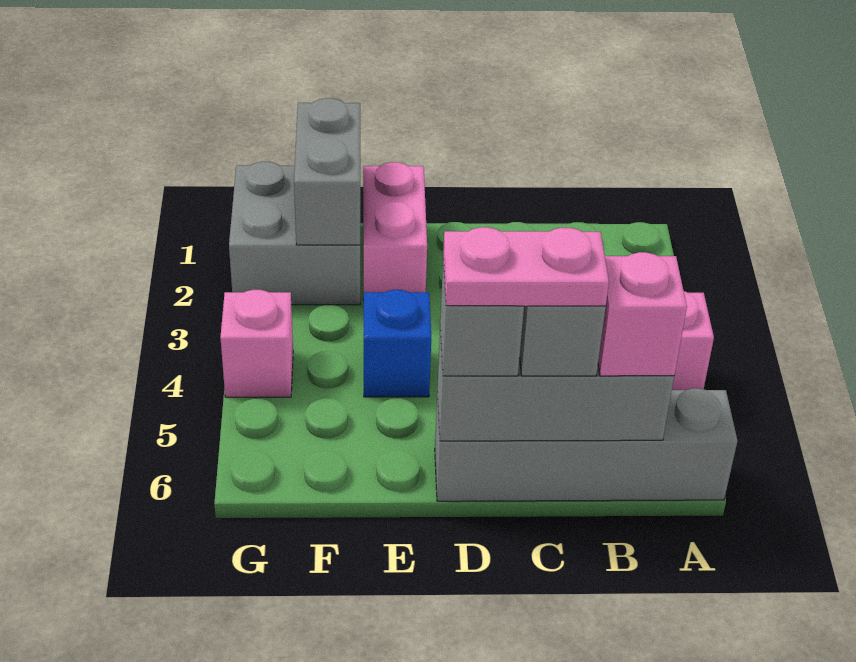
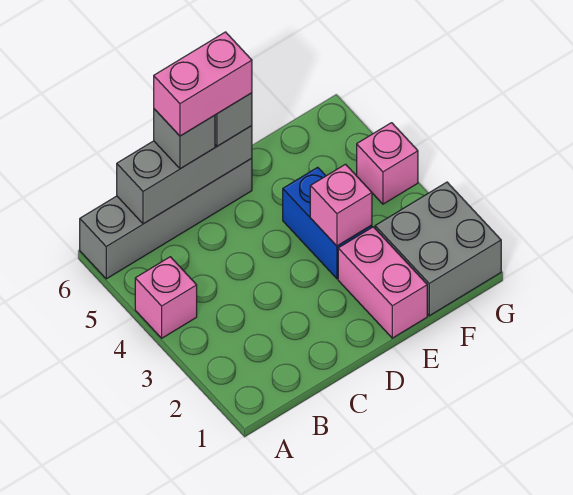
pink 1x1 brick [598,252,687,376] -> pink 1x1 brick moved to [310,164,372,246]
pink 1x2 plate [443,227,609,306] -> pink 1x2 brick [154,32,252,136]
blue 1x1 brick [364,290,431,397] -> blue 1x2 brick [283,167,372,279]
grey 1x2 brick [294,98,360,245] -> none

